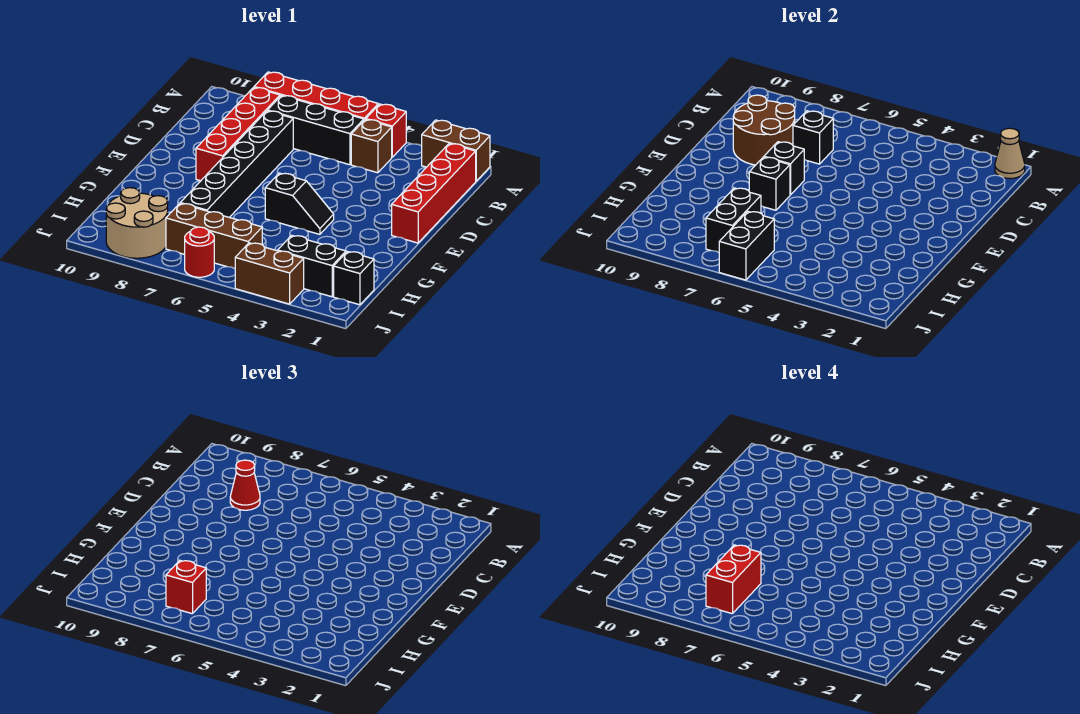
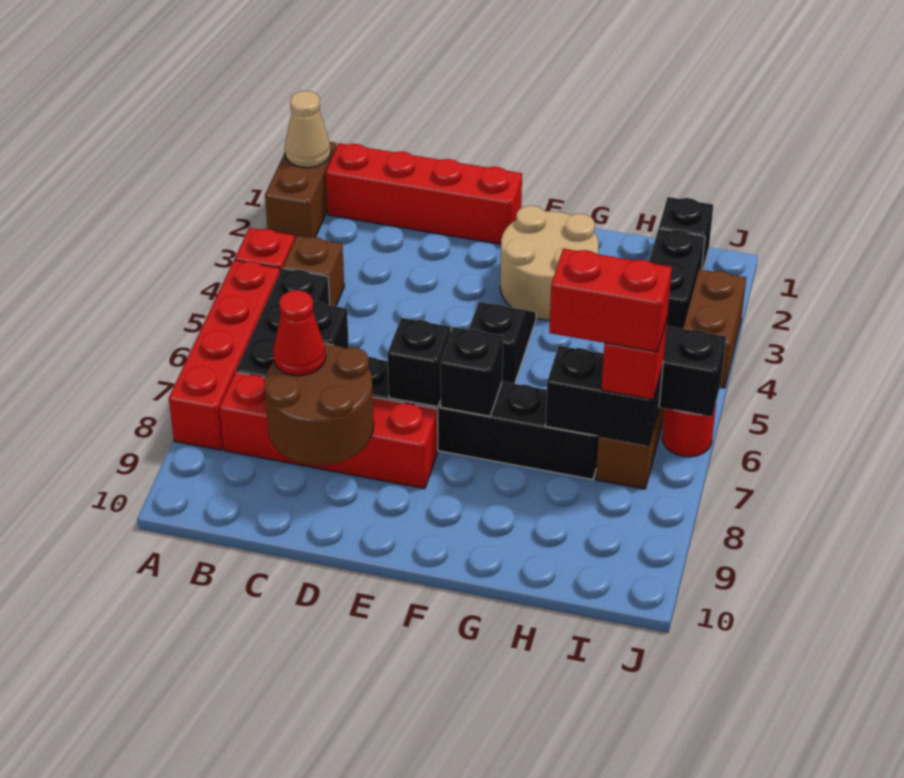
tan 2x2 round brick [106,188,168,258] -> tan 2x2 round brick moved to [500,206,599,320]

